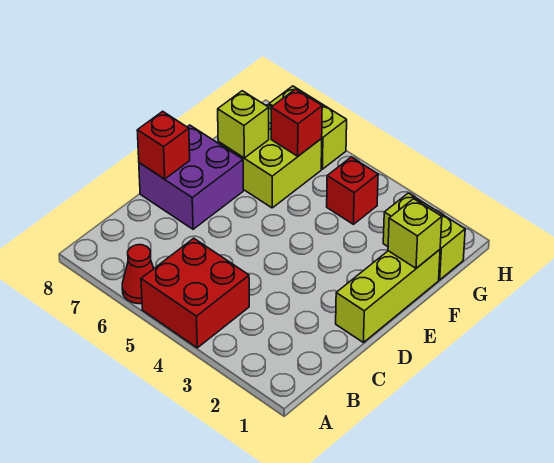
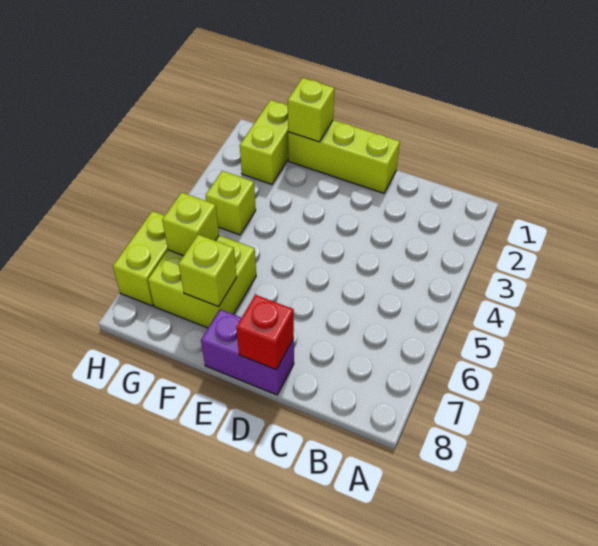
red 2x2 brick [141,238,249,348] -> none
red 1x1 cone [122,245,154,304] -> none
purple 2x2 brick [139,125,243,229] -> purple 1x2 brick [201,309,294,395]
red 1x1 brick [327,157,378,224] -> lime 1x1 brick [205,171,256,235]
red 1x1 brick [271,89,322,156] -> lime 1x1 brick [162,192,219,256]

